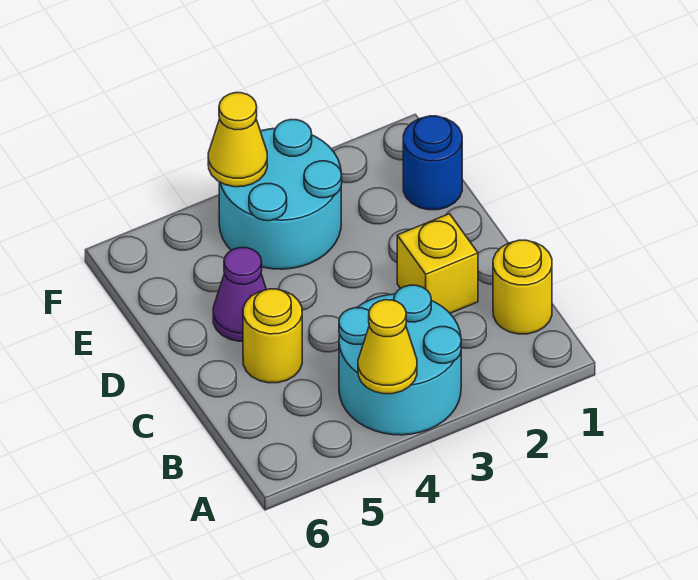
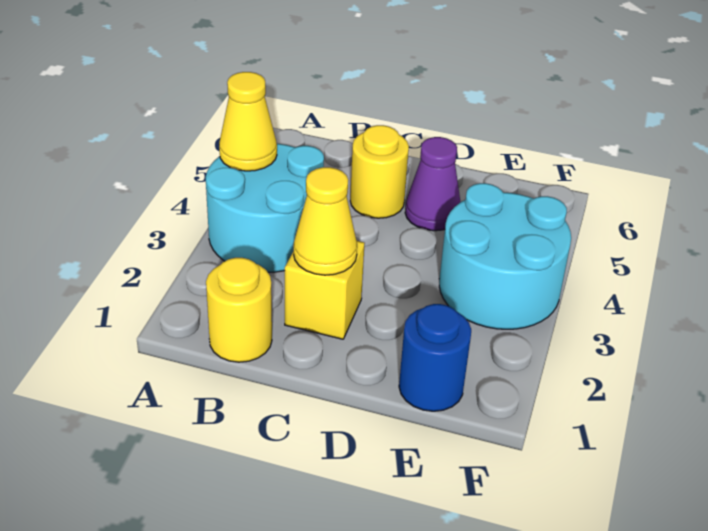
yellow 1x1 cone [208,93,267,187] -> yellow 1x1 cone moved to [294,167,357,275]

